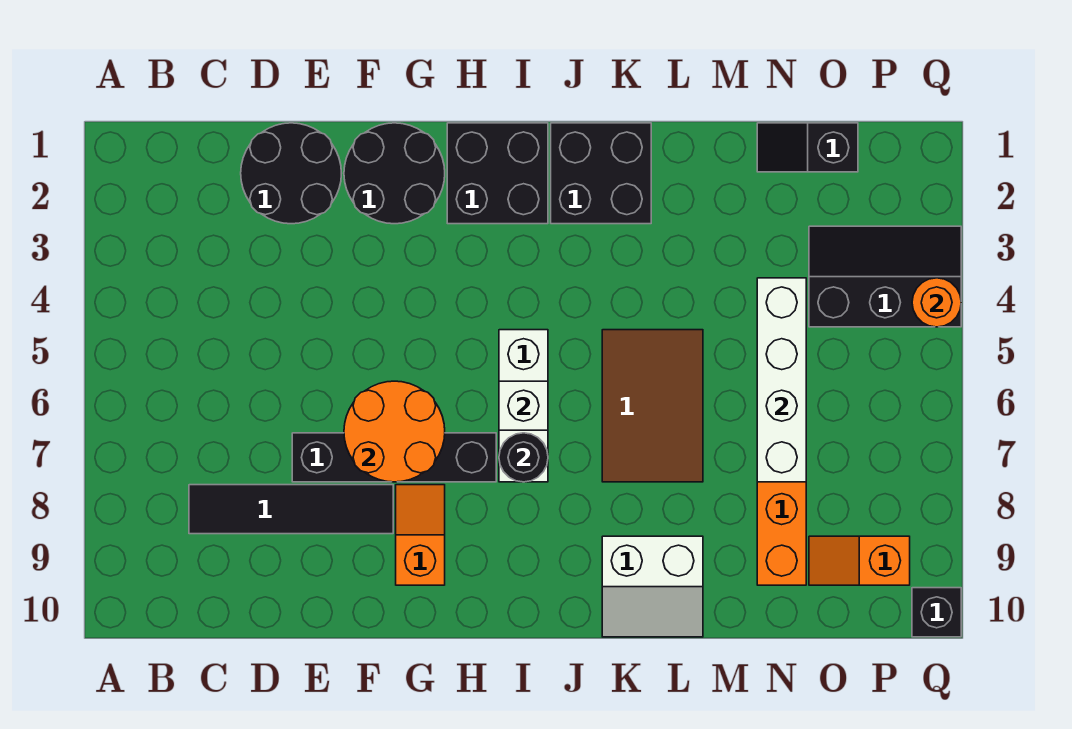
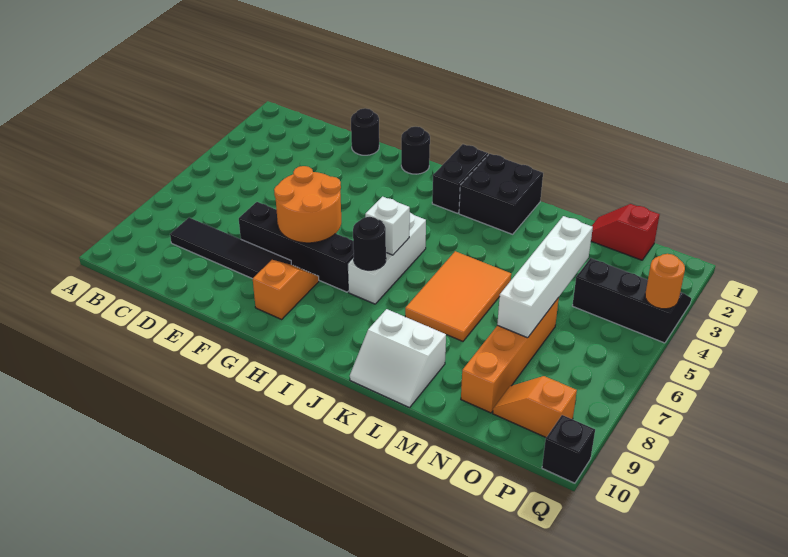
black 2x2 round brick [241,123,342,224] -> black 1x1 round brick [351,108,379,155]
black 2x2 round brick [344,123,445,224] -> black 1x1 round brick [401,127,430,174]
black 2x2 brick [447,123,548,224] -> black 1x2 brick [432,144,488,213]
brown 2x3 tile [602,330,703,482] -> orange 2x3 tile [405,251,511,341]
black 1x2 slope [757,123,858,172] -> red 1x2 slope [591,204,660,260]

